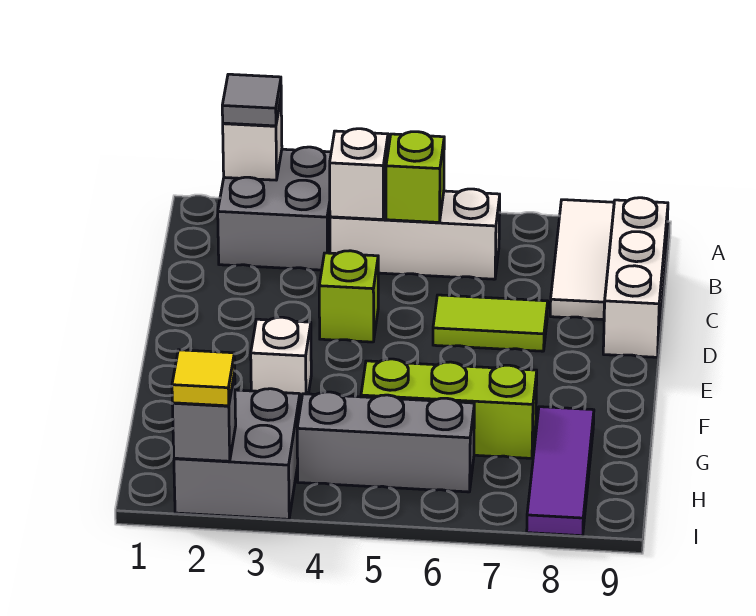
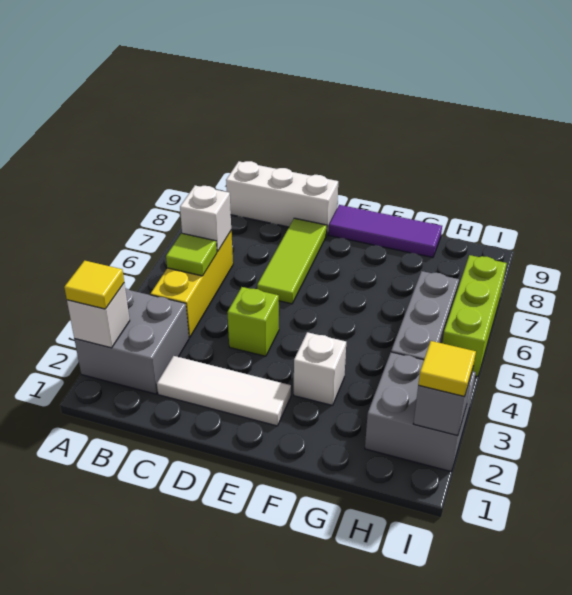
grey 1x1 tile [222,74,281,126] -> yellow 1x1 tile [64,261,124,309]
white 1x3 tile [550,200,614,320] -> white 1x3 tile moved to [157,356,291,426]
white 1x3 brick [330,189,500,279] -> yellow 1x3 brick [150,231,233,338]
white 1x1 brick [330,129,388,220] -> white 1x1 brick moved to [180,185,231,252]
lime 1x1 brick [386,132,444,222] -> lime 1x1 tile [166,233,217,276]
lime 1x2 tile [433,295,548,351] -> lime 1x3 tile [257,218,327,304]
lime 1x3 brick [361,359,537,458] -> lime 1x3 brick moved to [442,255,507,377]
purple 1x3 tile [527,407,594,536] -> purple 1x3 tile moved to [329,205,442,257]

